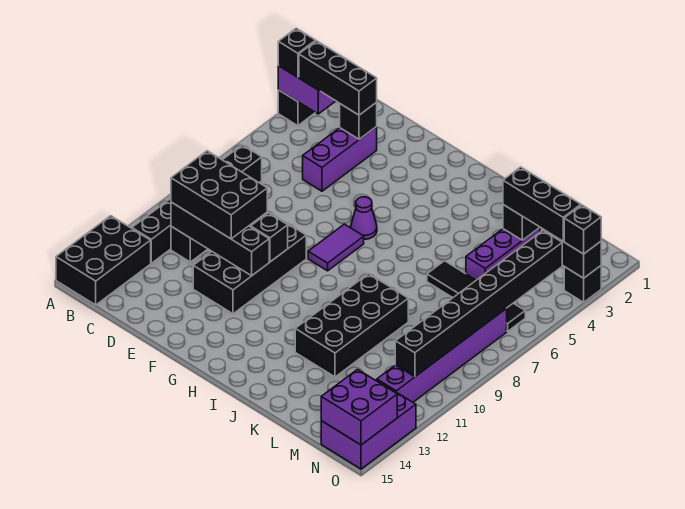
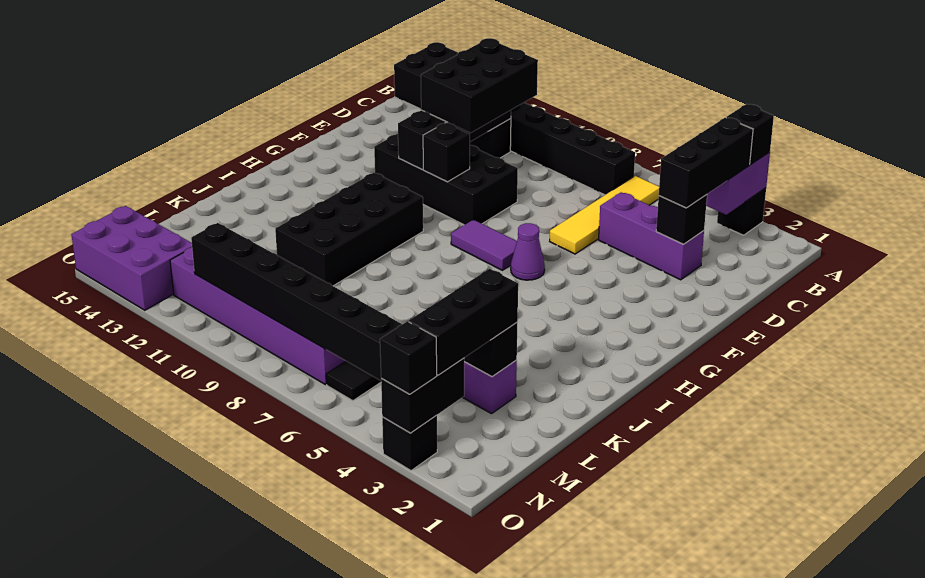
none -> yellow 1x4 tile [550,176,659,254]
black 2x4 brick [295,274,408,377] -> black 2x4 brick turned to [275,173,423,286]
purple 2x2 brick [321,370,397,445] -> none

